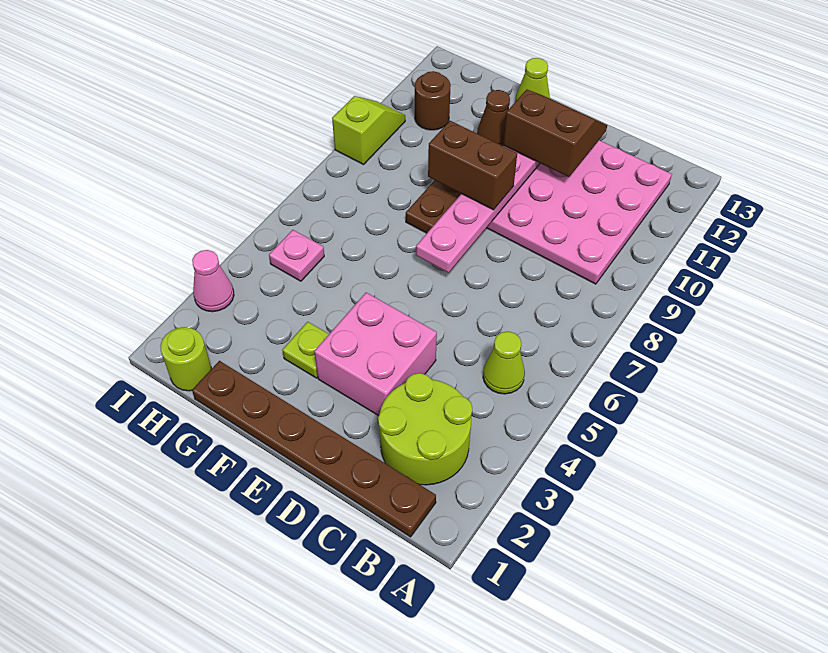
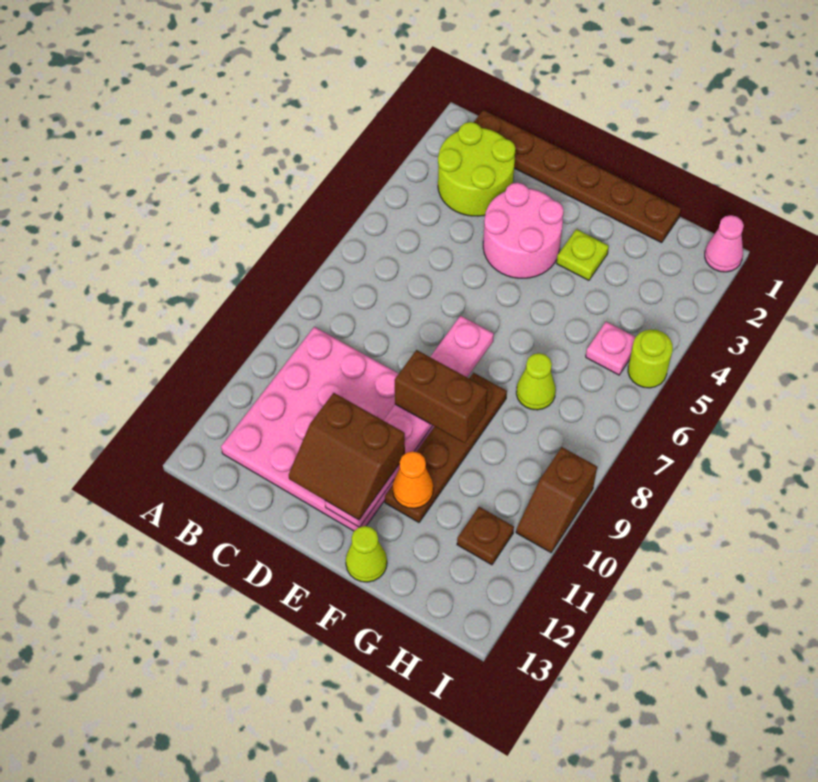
lime 1x1 cone [483,331,525,394] -> lime 1x1 cone moved to [516,353,556,410]
pink 2x2 brick [314,293,437,416] -> pink 2x2 round brick [483,183,564,278]
brown 1x1 cone [477,90,510,146] -> orange 1x1 cone [393,451,433,508]
lime 1x1 round brick [160,327,211,391] -> lime 1x1 round brick moved to [628,329,673,388]
brown 1x1 round brick [415,71,451,130] -> brown 1x1 plate [457,507,514,565]
pink 1x1 cone [192,250,234,312] -> pink 1x1 cone moved to [705,215,744,272]
lime 1x2 slope [332,96,405,165] -> brown 1x2 slope [516,447,597,553]

